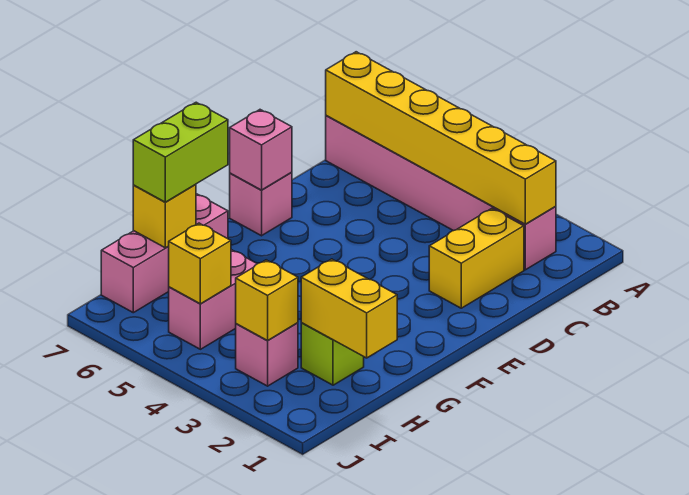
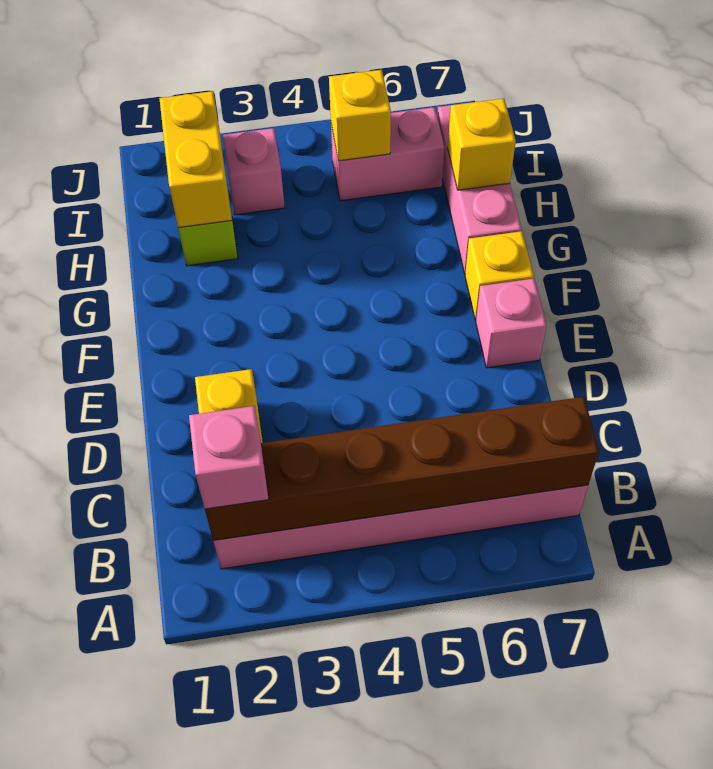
yellow 1x6 brick [326,52,556,224] -> brown 1x6 brick [205,397,599,541]
pink 1x1 brick [230,110,292,190] -> pink 1x1 brick moved to [189,406,269,509]
lime 1x2 brick [133,102,228,202] -> none
yellow 1x2 brick [301,259,397,358] -> yellow 1x2 brick turned to [159,91,232,228]
pink 1x2 brick [169,250,257,349] -> pink 1x2 brick turned to [331,107,445,201]
yellow 1x1 brick [236,260,298,341] -> yellow 1x1 brick moved to [465,231,534,320]

